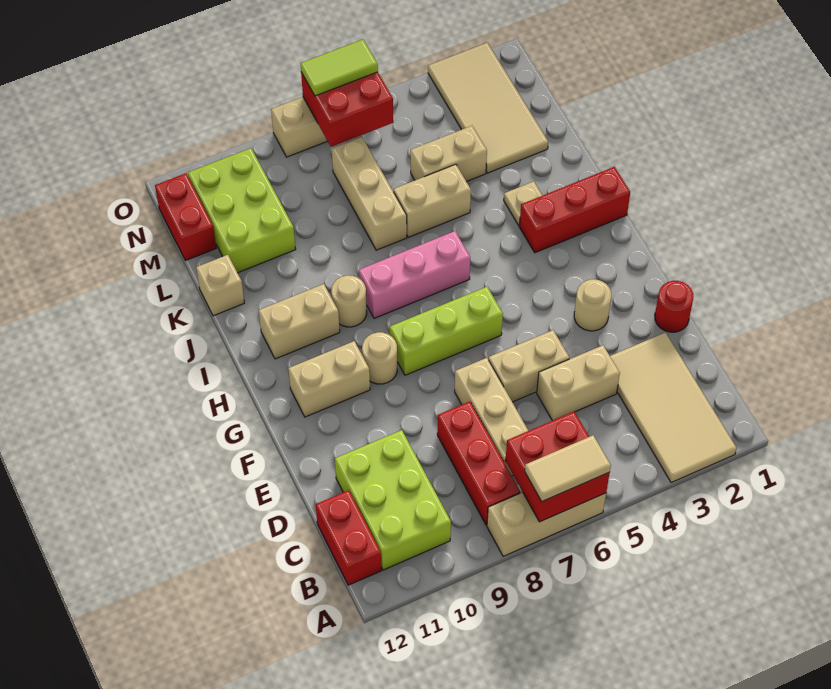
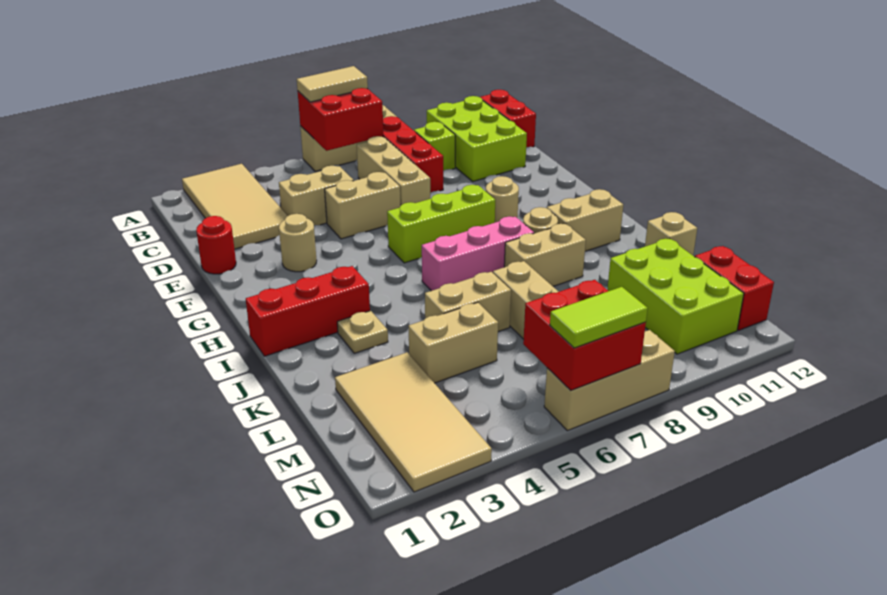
none -> lime 1x1 brick [414,122,455,171]
tan 1x2 brick [288,341,370,417] -> tan 1x2 brick moved to [504,224,586,286]

